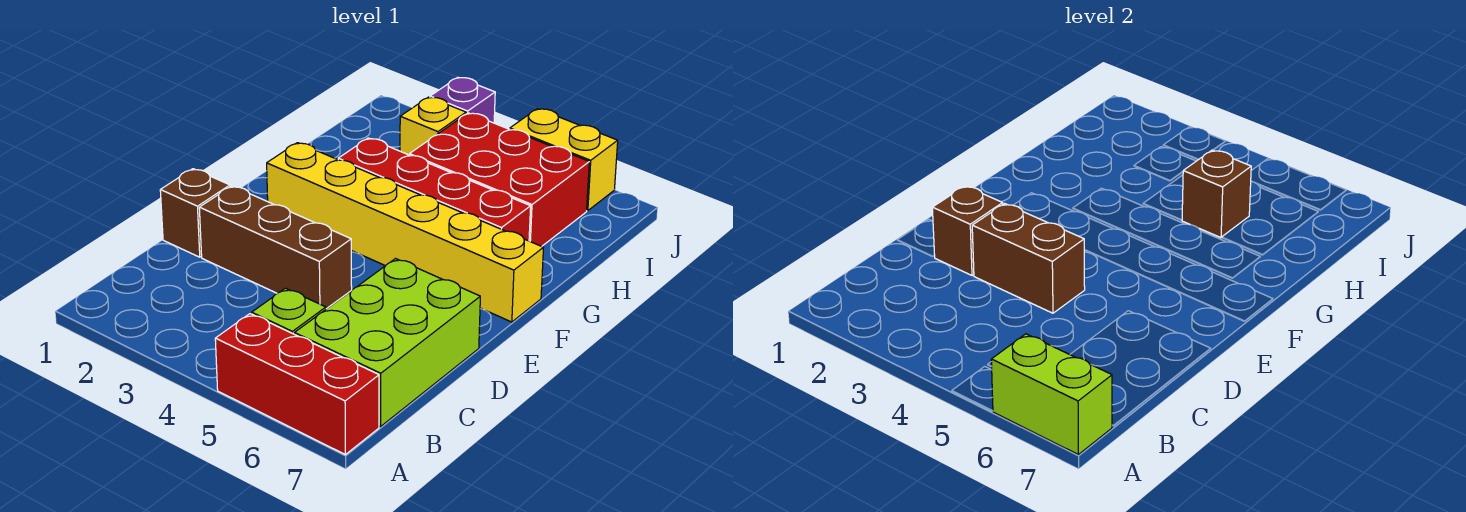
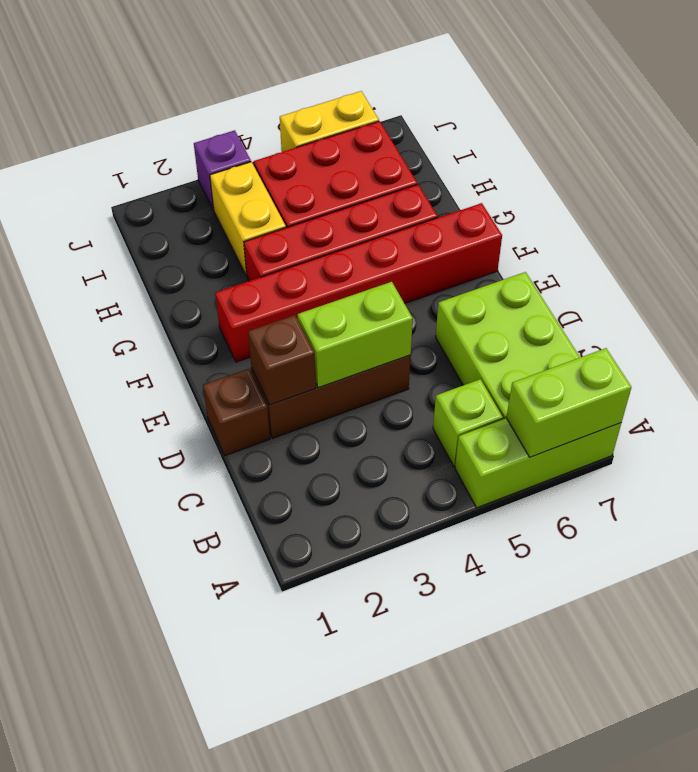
red 1x3 brick [215,314,379,455] -> lime 1x3 brick [455,418,621,508]
brown 1x2 brick [972,204,1085,313] -> lime 1x2 brick [298,282,413,388]
yellow 1x6 brick [267,143,543,322] -> red 1x6 brick [215,203,502,362]
brown 1x1 brick [1182,150,1251,238] -> none
yellow 1x1 brick [400,97,466,155] -> yellow 1x2 brick [210,162,286,276]

